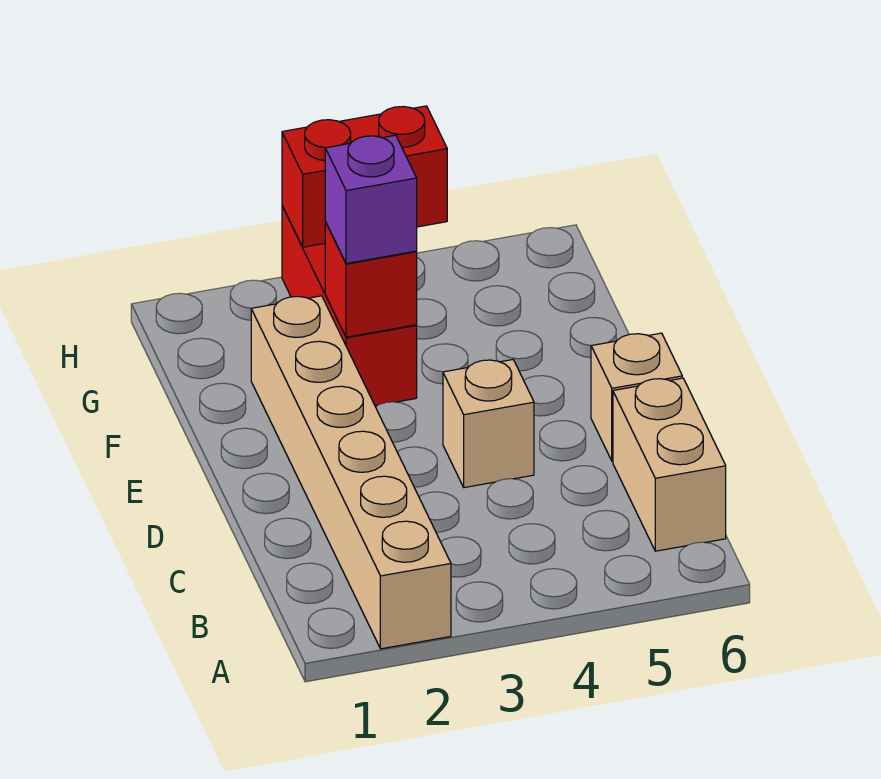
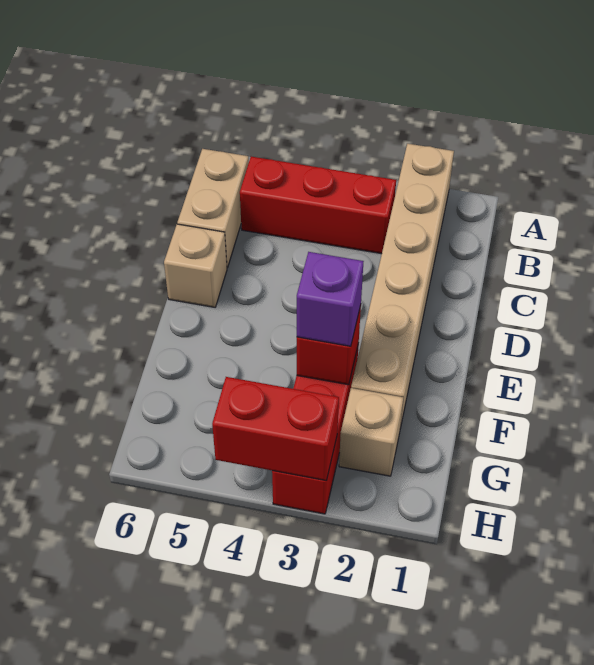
none -> red 1x3 brick [240,157,396,254]
tan 1x1 brick [443,360,534,488] -> tan 1x1 brick moved to [339,388,404,476]

